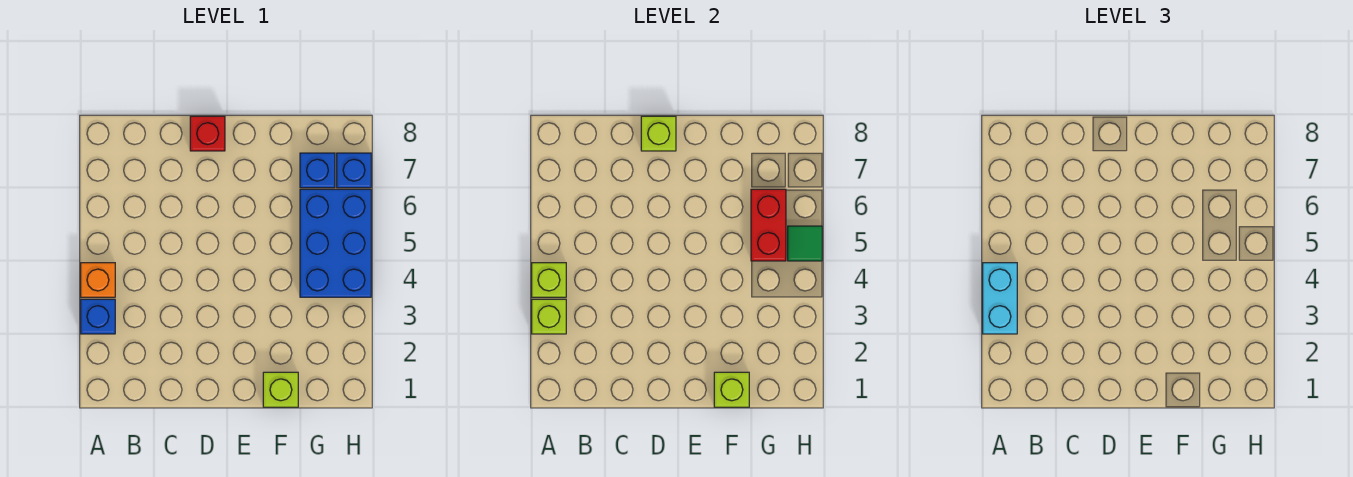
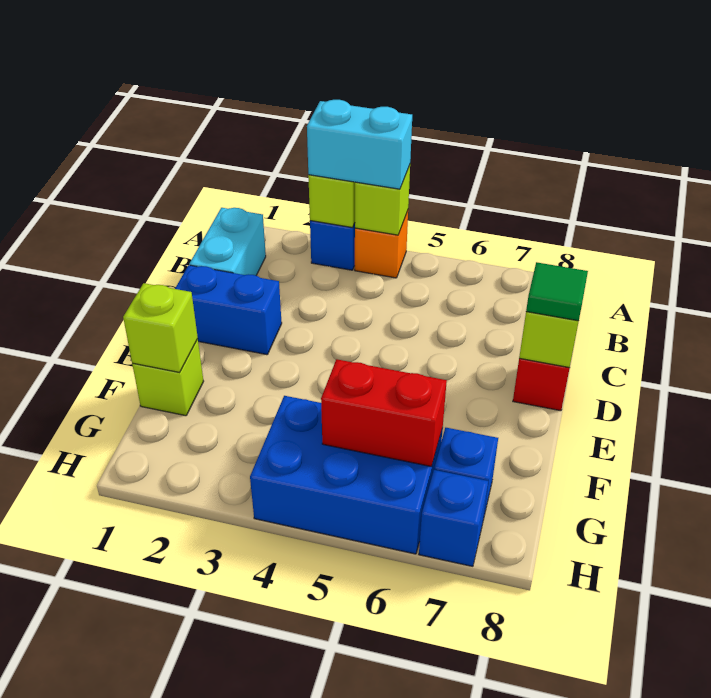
none -> cyan 1x2 brick [189,208,266,275]
none -> blue 1x2 brick [175,265,282,355]
green 1x1 tile [788,226,822,261] -> green 1x1 tile moved to [526,262,588,321]

